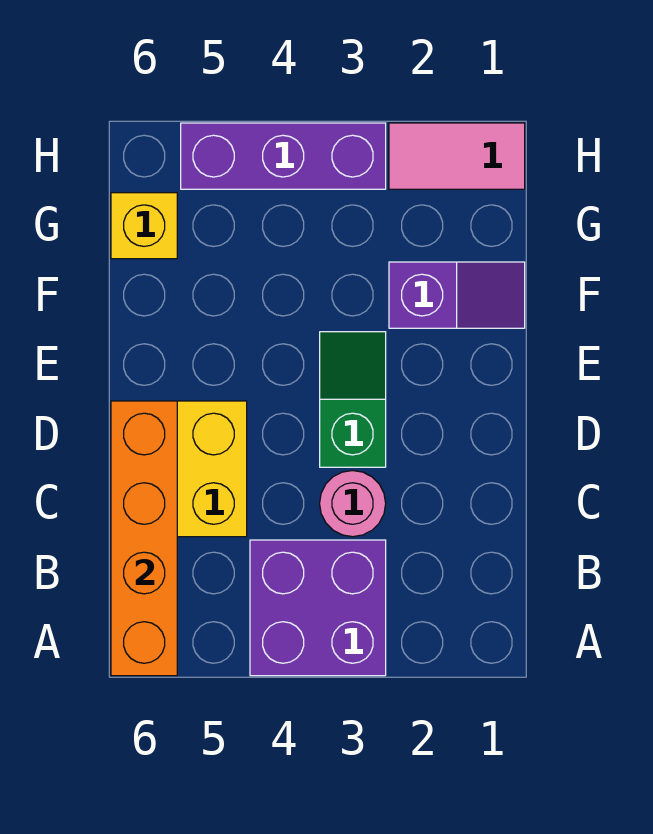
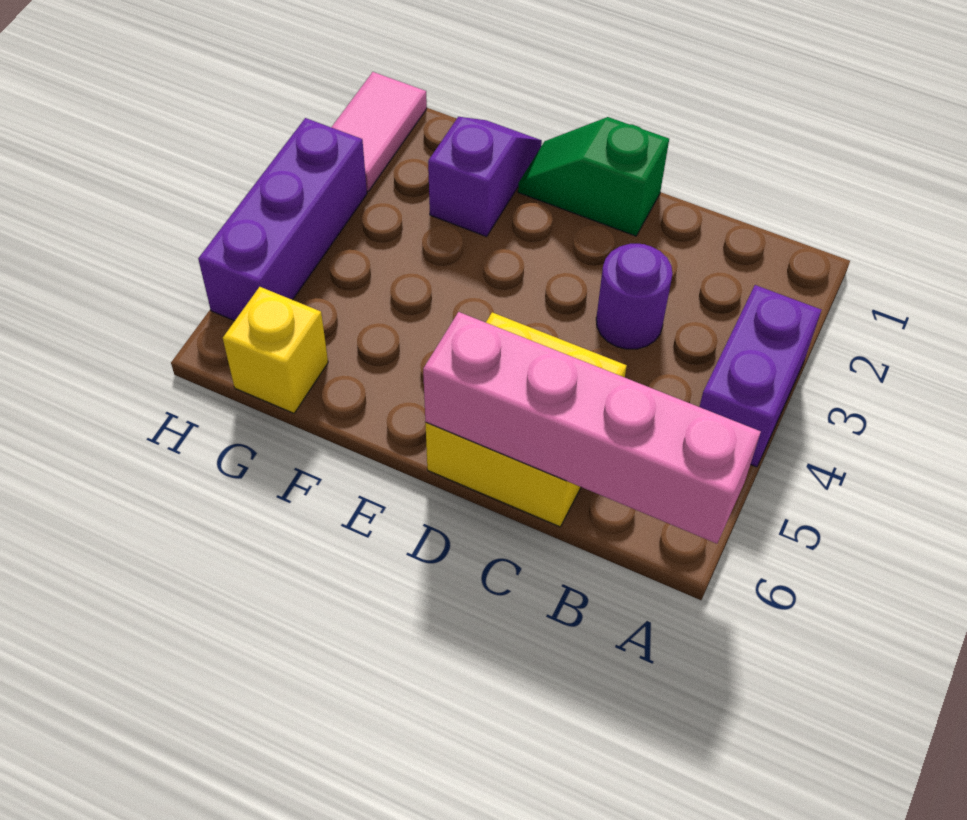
purple 2x2 brick [250,540,386,676] -> purple 1x2 brick [699,285,821,467]
orange 1x4 brick [111,401,177,676] -> pink 1x4 brick [423,312,761,544]
pink 1x1 round brick [320,471,386,537] -> purple 1x1 round brick [596,244,672,349]
green 1x2 slope [320,332,386,467] -> green 1x2 slope moved to [518,117,669,236]

